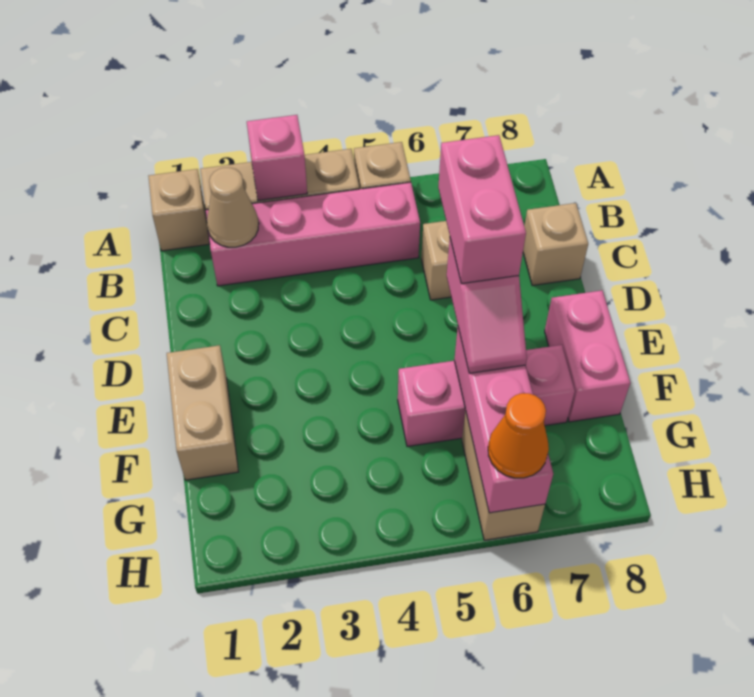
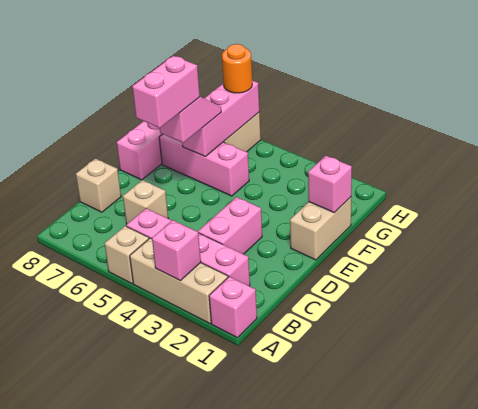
tan 1x1 brick [148,169,209,251] -> pink 1x1 brick [209,277,257,338]
tan 1x1 cone [207,168,259,247] -> none
none -> pink 1x2 brick [198,197,262,254]
none -> pink 1x1 brick [308,156,352,213]
orange 1x1 cone [488,393,549,478] -> orange 1x1 round brick [222,44,252,93]

